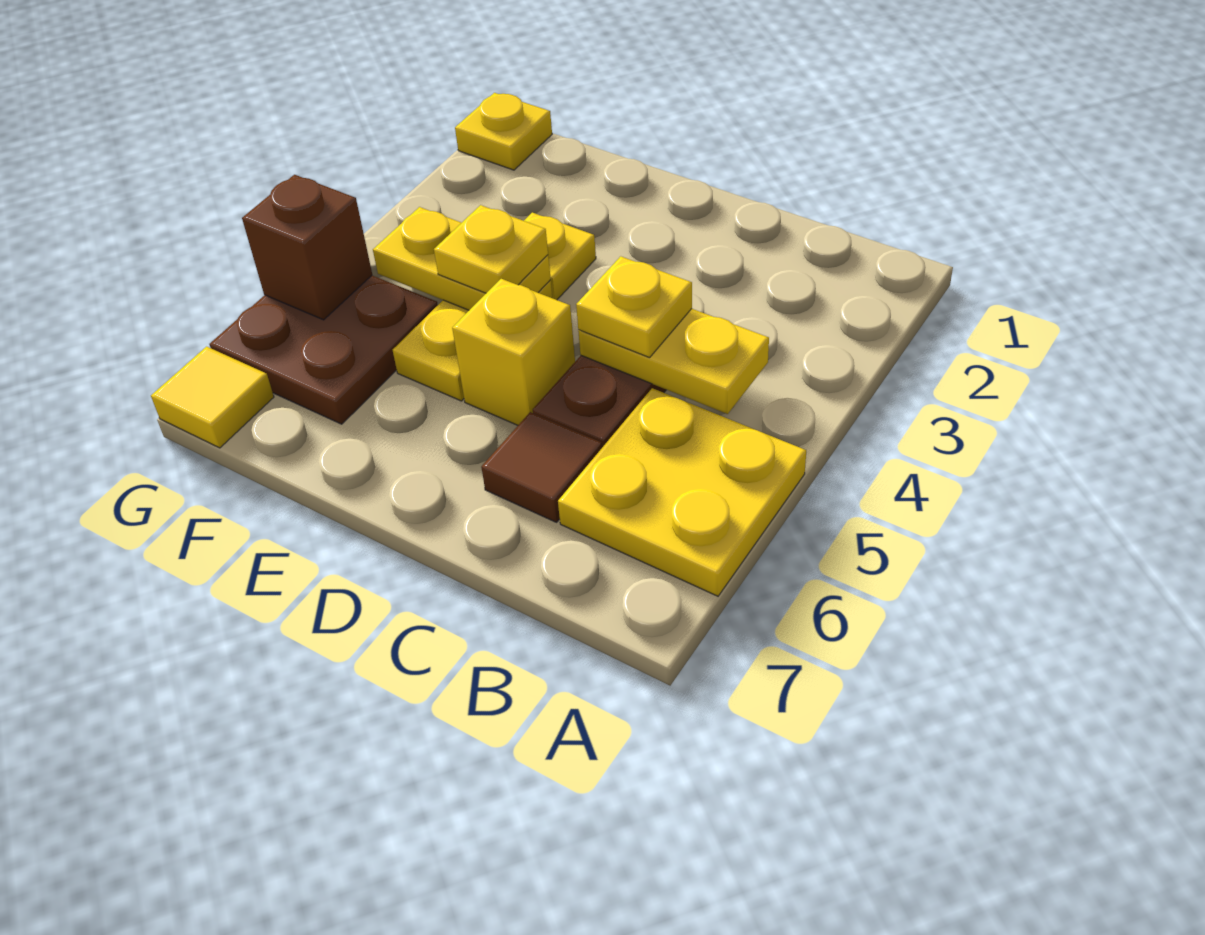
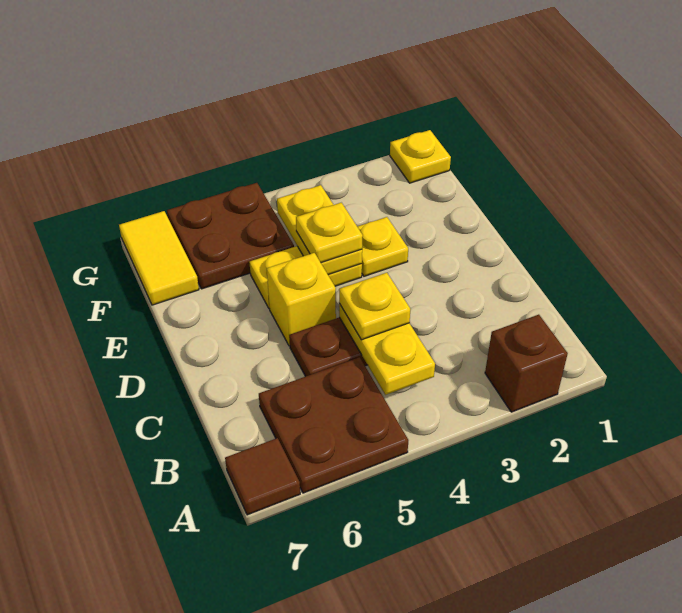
yellow 2x2 plate [558,388,806,596] -> brown 2x2 plate [259,357,408,493]
brown 1x1 tile [481,412,602,522] -> brown 1x1 tile moved to [225,438,300,515]
brown 1x1 brick [242,175,372,320] -> brown 1x1 brick moved to [485,315,568,412]
yellow 1x1 tile [151,347,274,448] -> yellow 1x2 tile [119,211,199,305]

